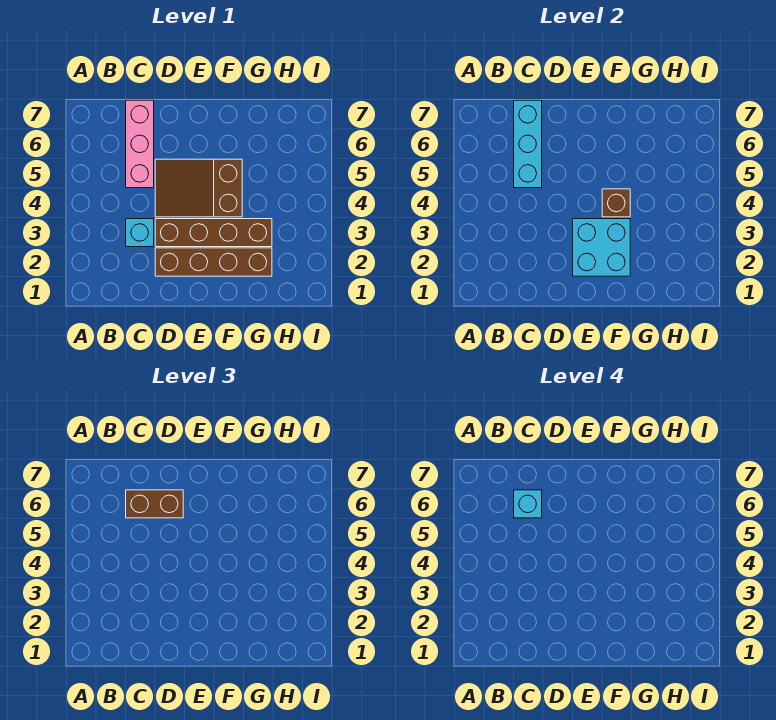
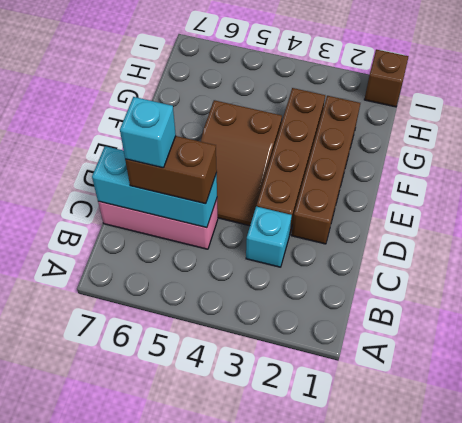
brown 1x2 brick [126,490,183,518] -> brown 1x2 brick turned to [125,136,217,204]
cyan 2x2 brick [573,219,630,276] -> none
brown 1x1 brick [602,189,630,217] -> brown 1x1 brick moved to [364,49,409,107]

